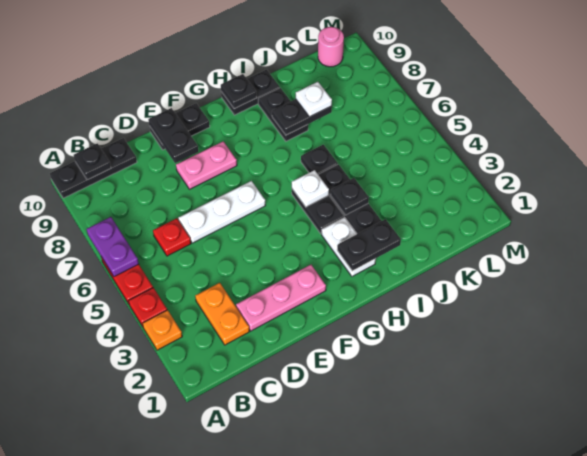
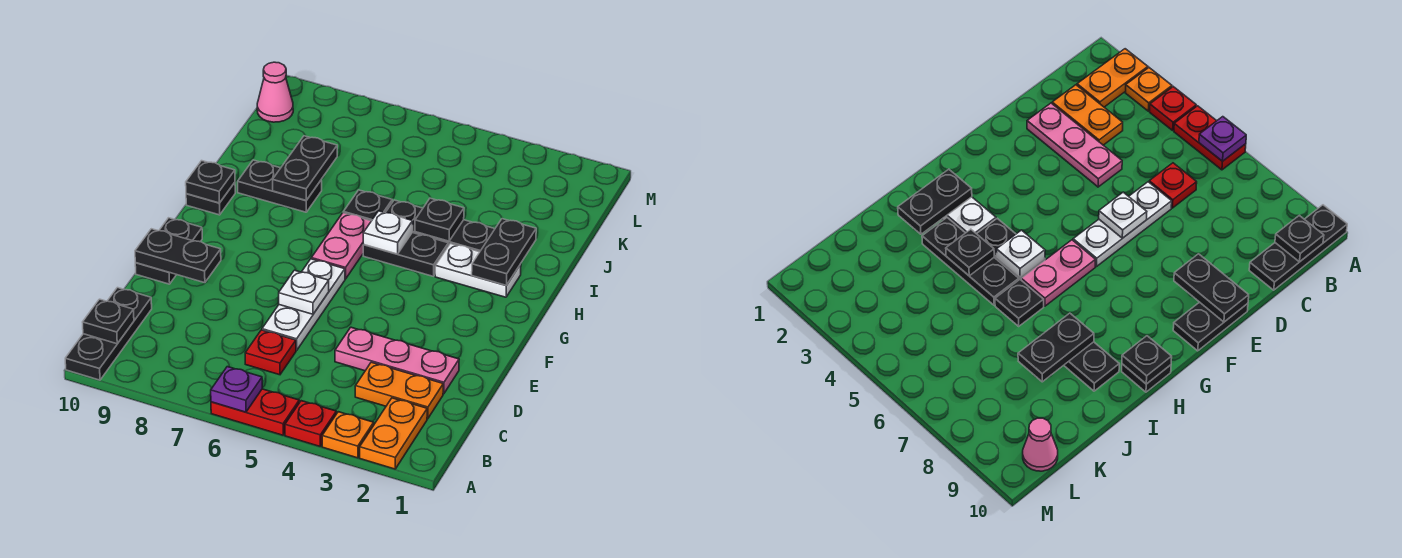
none -> orange 1x2 plate [360,398,427,469]
purple 1x2 plate [87,217,139,277] -> purple 1x1 plate [211,367,262,412]
pink 1x3 plate [236,265,326,331] -> pink 1x3 plate turned to [335,327,459,394]
pink 1x2 plate [176,141,237,189] -> pink 1x2 plate moved to [311,213,371,279]
black 1x2 plate [221,70,280,115] -> black 1x1 plate [186,182,235,215]
white 1x1 plate [296,82,332,117] -> white 1x1 plate moved to [279,270,329,314]
pink 1x1 round brick [318,27,344,67] -> pink 1x1 cone [257,62,293,122]

